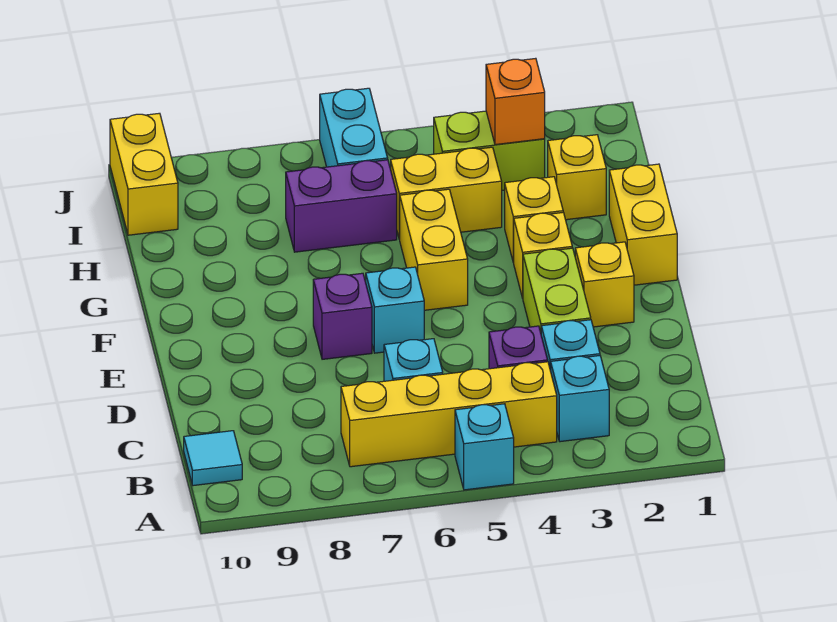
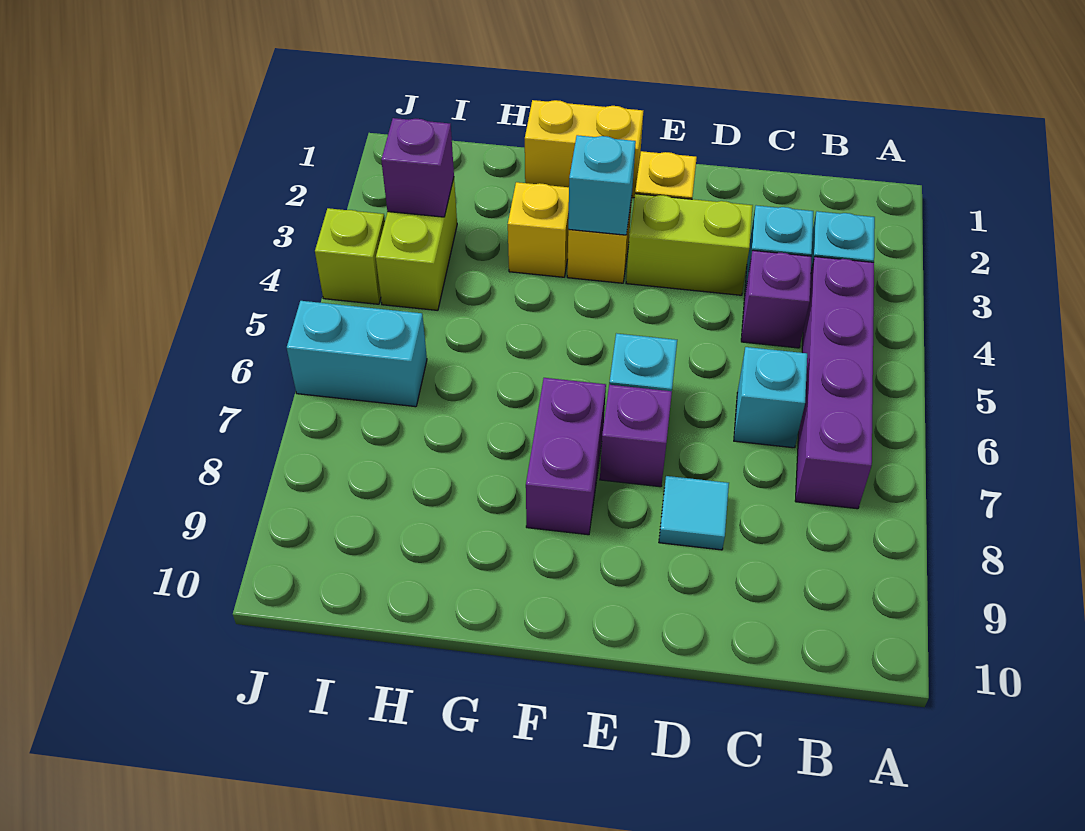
cyan 1x1 brick [455,404,514,490] -> cyan 1x1 brick moved to [568,135,636,235]
yellow 1x4 brick [341,362,557,467] -> purple 1x4 brick [795,257,874,509]
cyan 1x1 tile [184,431,242,486] -> cyan 1x1 tile moved to [659,476,729,550]
yellow 1x2 brick [399,189,468,310] -> none
yellow 1x1 brick [548,135,606,220] -> none
yellow 1x2 brick [391,147,502,239] -> none
purple 1x2 brick [286,160,397,252] -> purple 1x2 brick moved to [526,378,606,535]
orange 1x1 brick [486,58,545,145] -> purple 1x1 brick [381,118,454,217]
yellow 1x2 brick [110,113,178,235] -> none
none -> lime 1x1 brick [315,208,385,304]

